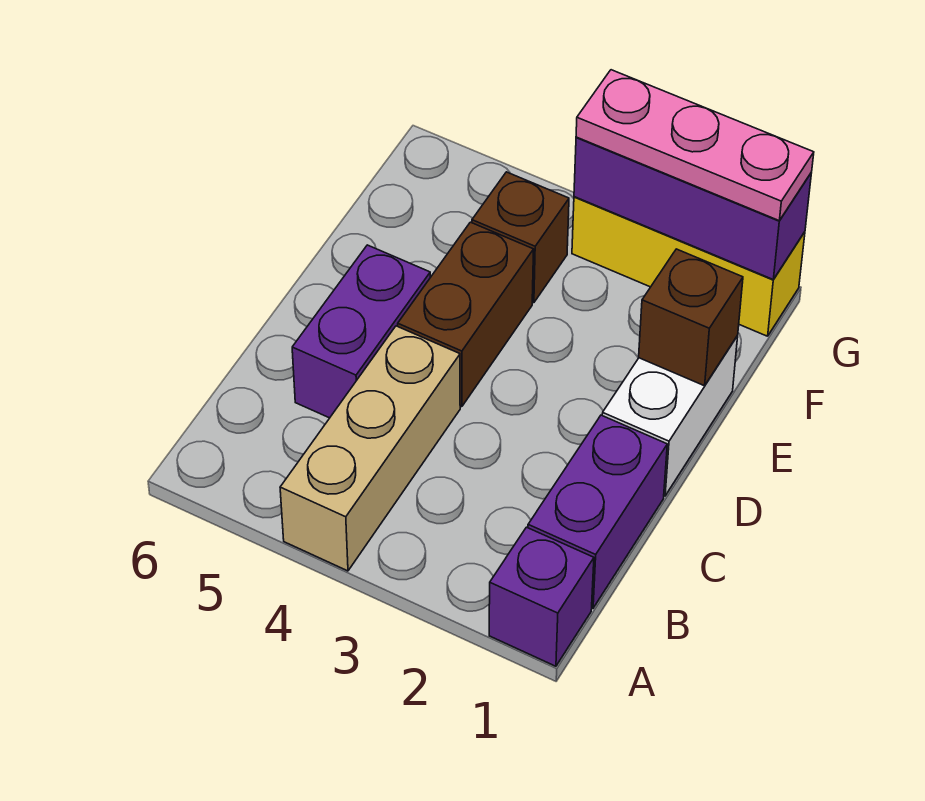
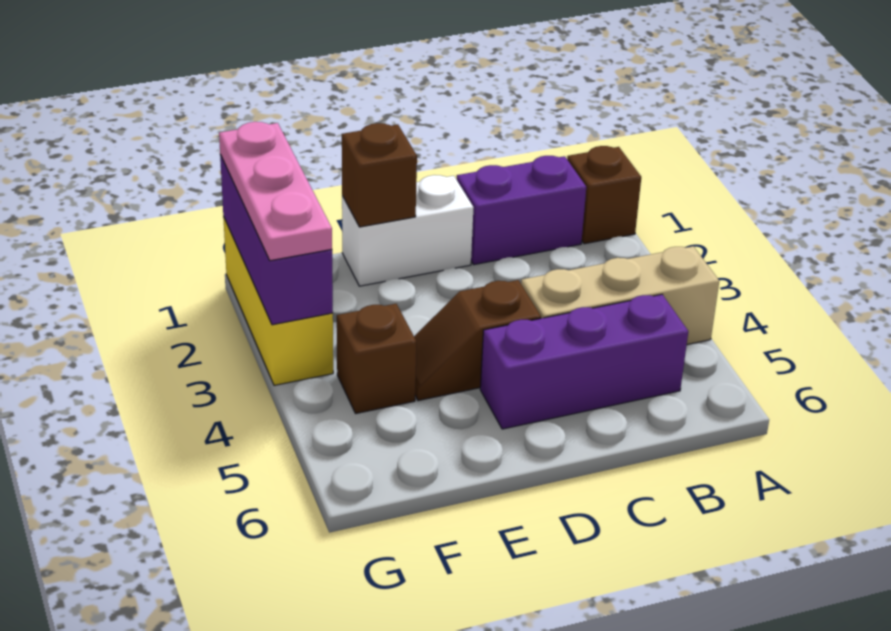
purple 1x1 brick [489,527,594,666] -> brown 1x1 brick [567,146,641,244]
purple 1x2 brick [292,245,430,418] -> purple 1x3 brick [480,294,688,429]
brown 1x2 brick [398,222,534,407] -> brown 1x2 slope [414,280,541,401]

